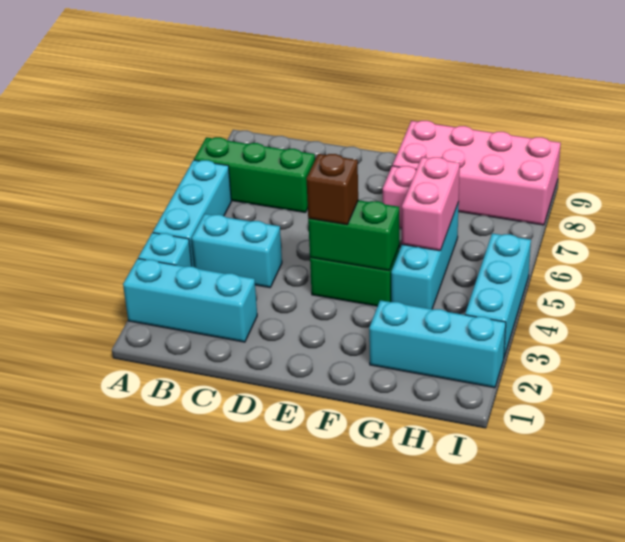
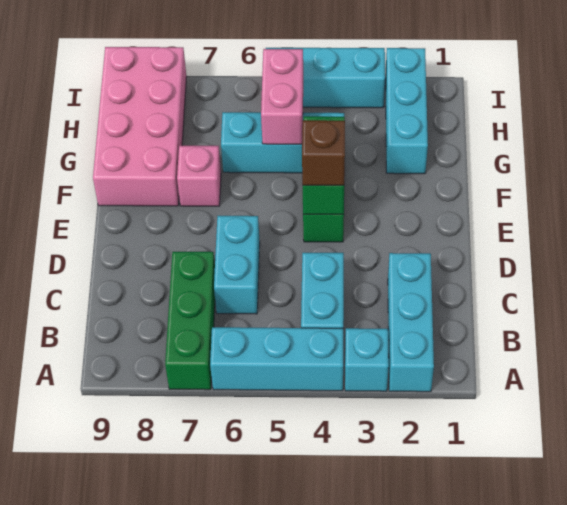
none -> cyan 1x2 brick [214,216,260,314]
pink 1x2 brick [402,157,460,251] -> pink 1x2 brick turned to [261,49,303,144]

